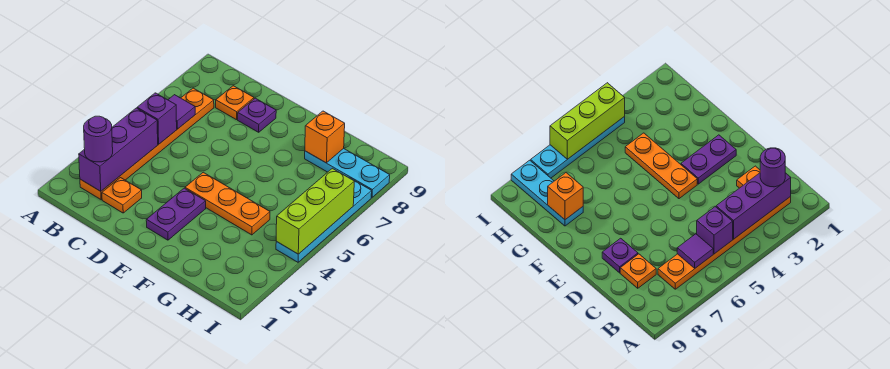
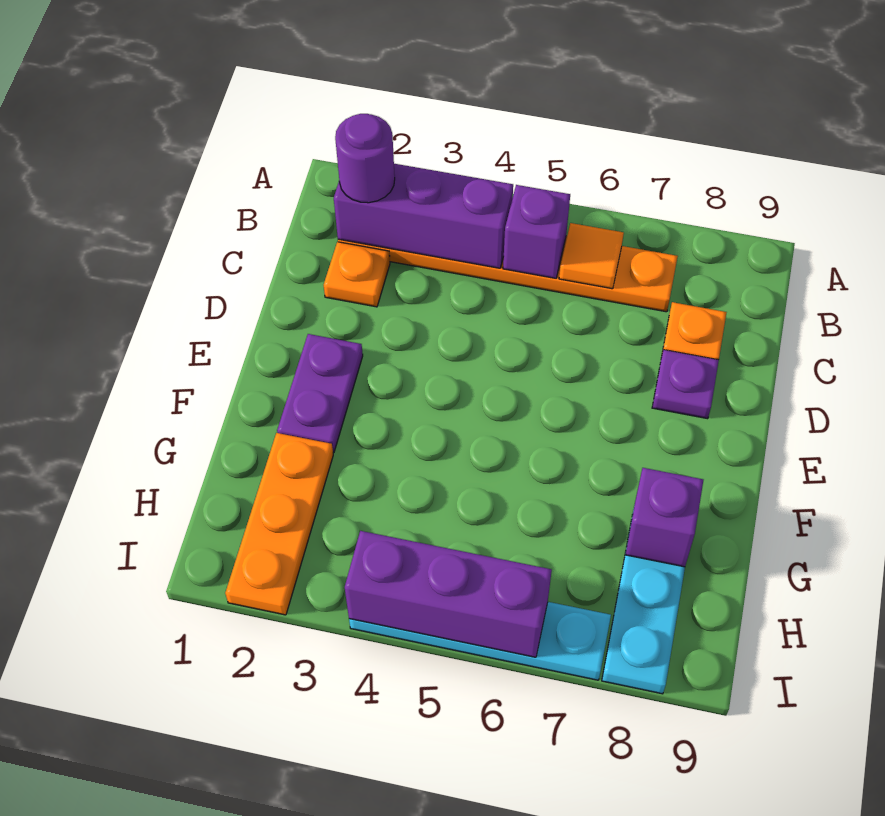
purple 1x1 tile [168,95,195,129] -> orange 1x1 tile [559,223,624,289]
purple 1x2 plate [146,188,206,240] -> purple 1x2 plate turned to [277,334,363,452]
orange 1x3 plate [185,172,270,235] -> orange 1x3 plate moved to [225,433,333,615]
orange 1x1 brick [305,111,345,163] -> purple 1x1 brick [625,468,703,567]
lime 1x3 brick [276,168,354,254] -> purple 1x3 brick [345,531,552,657]

